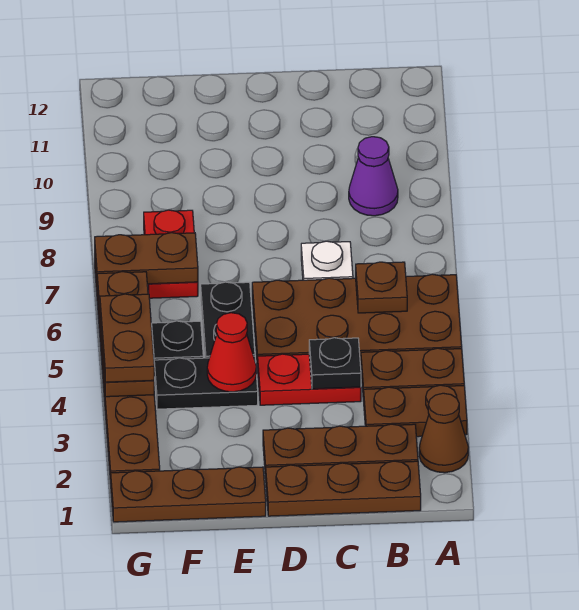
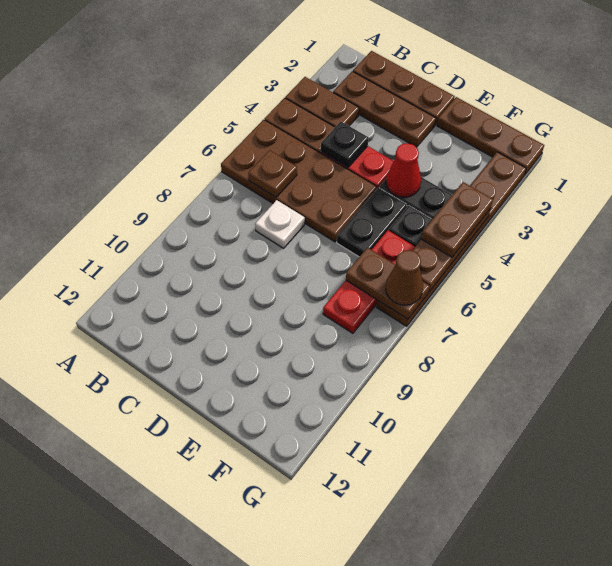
brown 1x1 cone [419,393,468,473] -> brown 1x1 cone moved to [386,250,423,305]
purple 1x1 cone [349,137,398,216] -> none
red 1x2 plate [144,210,198,298] -> red 1x3 plate [323,230,415,333]

